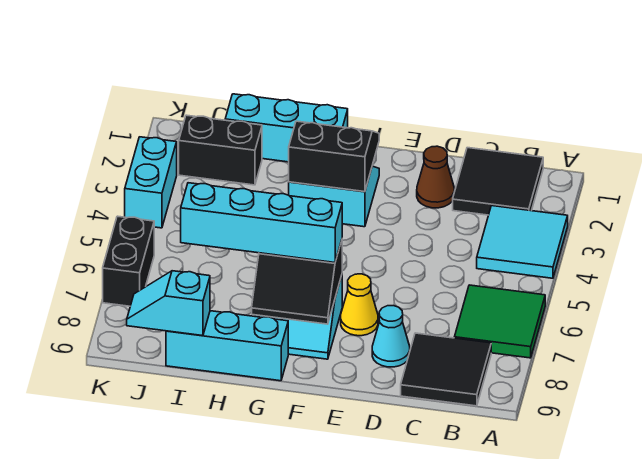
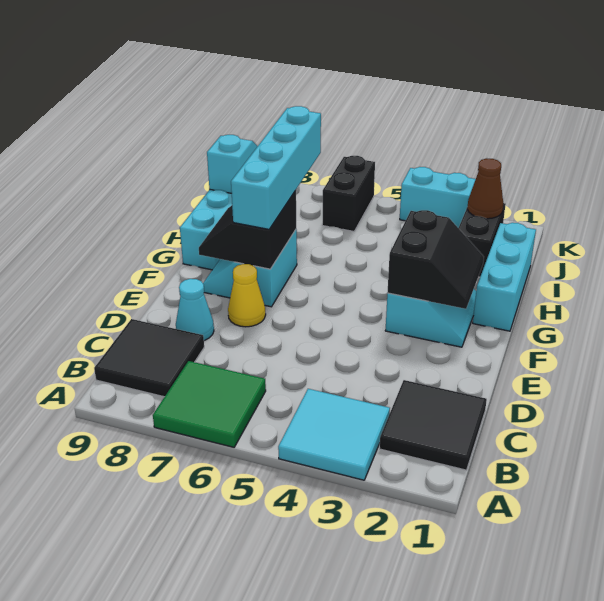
brown 1x1 cone [417,146,454,208] -> brown 1x1 cone moved to [467,158,503,219]
black 1x2 brick [103,216,154,306] -> black 1x2 brick turned to [322,156,375,231]

